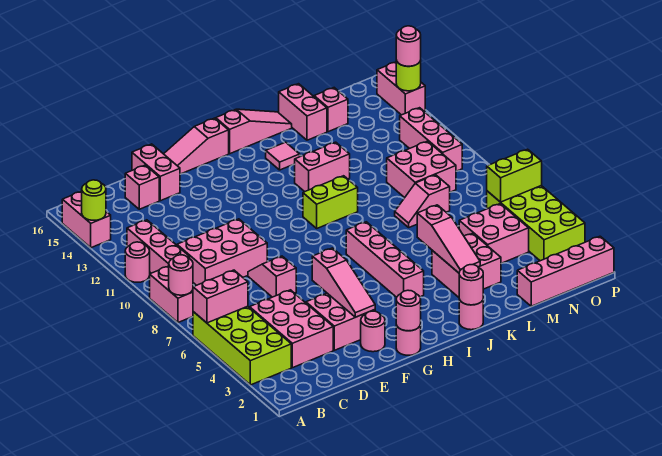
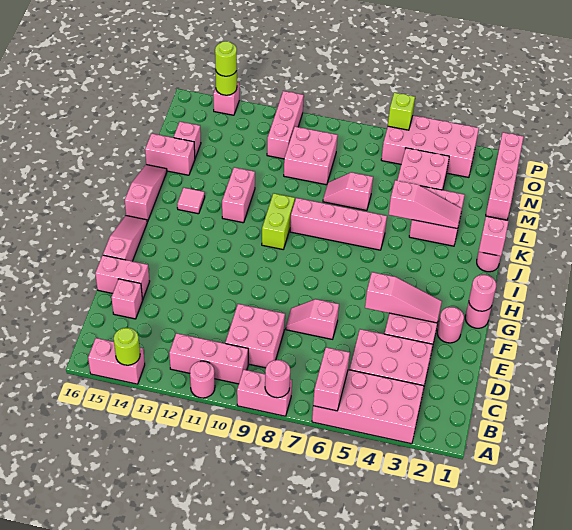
lime 2x4 brick [193,306,291,385] -> pink 2x4 brick [312,370,424,444]
pink 2x3 brick [177,219,267,285] -> pink 2x2 brick [225,304,285,368]
pink 1x3 slope [164,118,229,174] -> pink 1x3 slope turned to [103,216,147,261]
pink 1x4 brick [346,222,424,297] -> pink 1x4 brick moved to [290,198,387,250]
pink 1x1 round brick [459,265,483,305] -> pink 1x1 brick [479,216,509,256]
pink 1x2 slope [395,175,450,227] -> pink 1x2 slope turned to [323,172,373,211]
lime 2x4 brick [487,186,585,261] -> pink 2x4 brick [381,115,479,177]
lime 1x2 brick [487,149,542,202] -> lime 1x1 brick [388,93,415,130]
pink 1x3 brick [400,108,462,171] -> pink 1x3 brick turned to [267,91,304,159]
pink 1x2 brick [377,62,425,115] -> pink 1x1 brick [213,82,239,115]
pink 1x1 round brick [396,26,421,66] -> lime 1x1 round brick [215,41,237,76]

